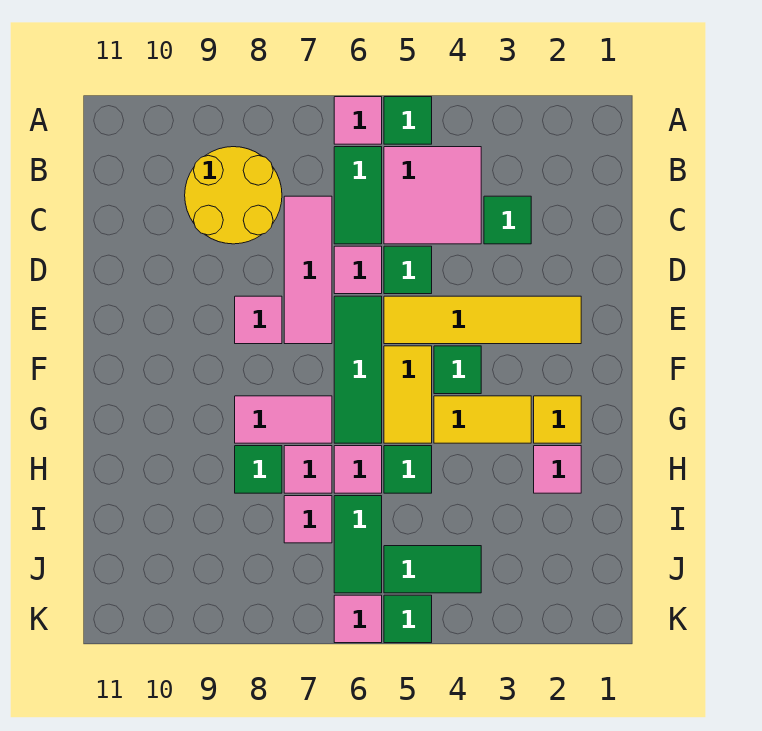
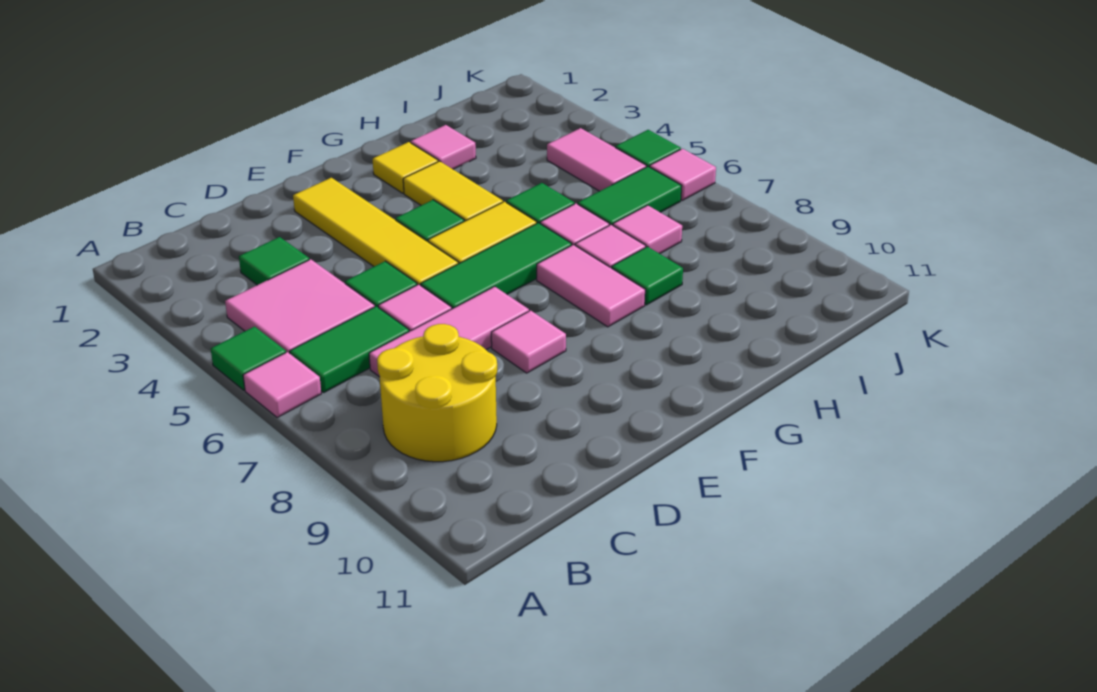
green 1x2 tile [384,546,481,593] -> pink 1x2 tile [547,128,646,191]

